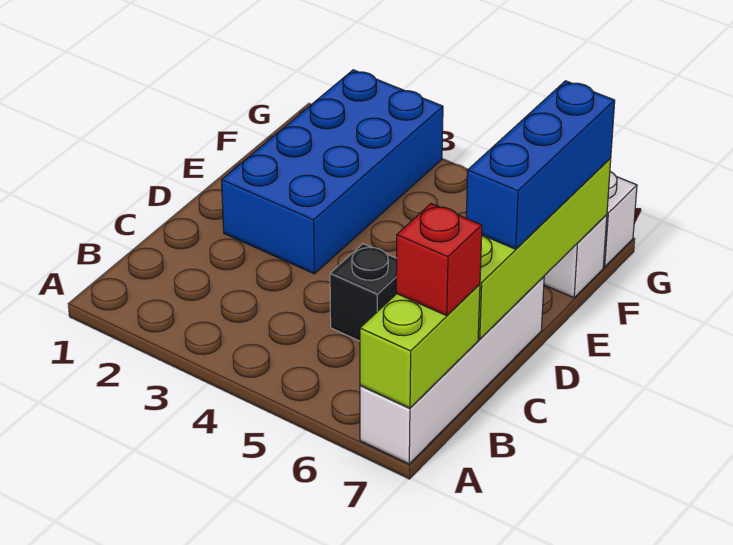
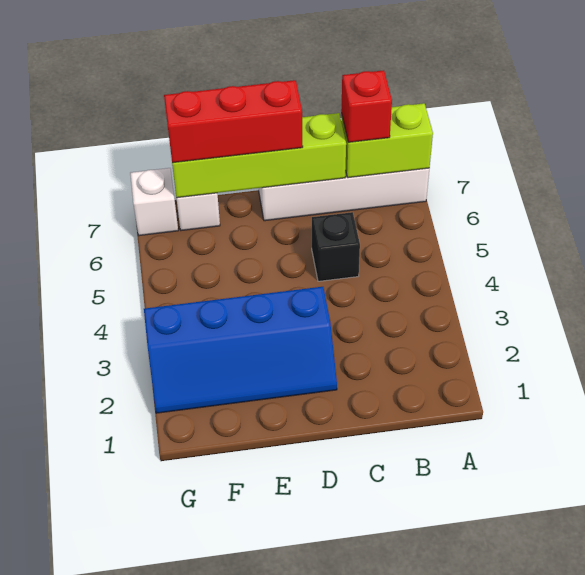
blue 2x4 brick [222,70,443,274] -> blue 2x4 slope [144,287,337,413]
blue 1x3 brick [466,81,615,249] -> red 1x3 brick [164,80,303,163]

